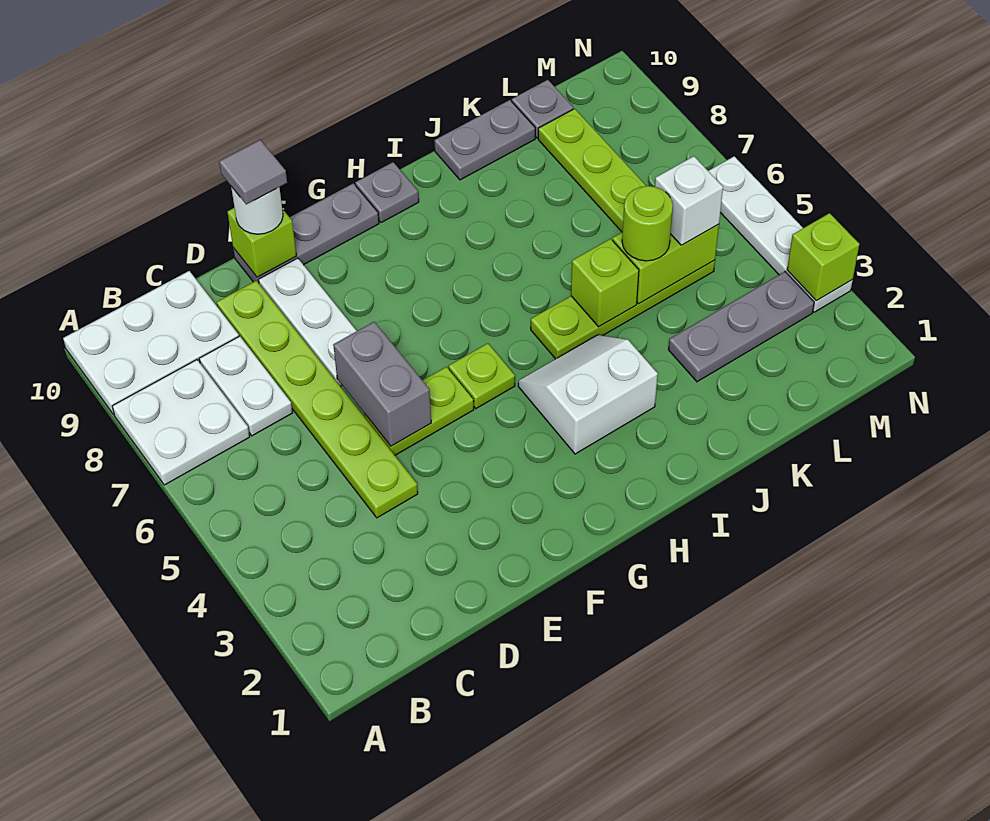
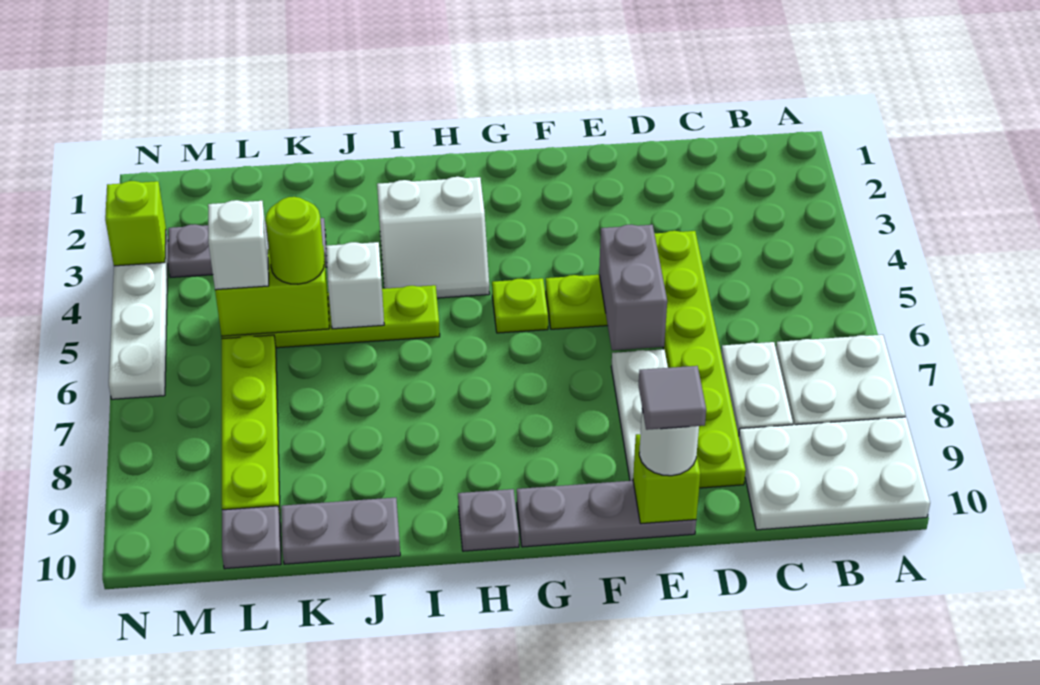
lime 1x1 brick [571,239,639,327] -> white 1x1 brick [326,242,384,329]

